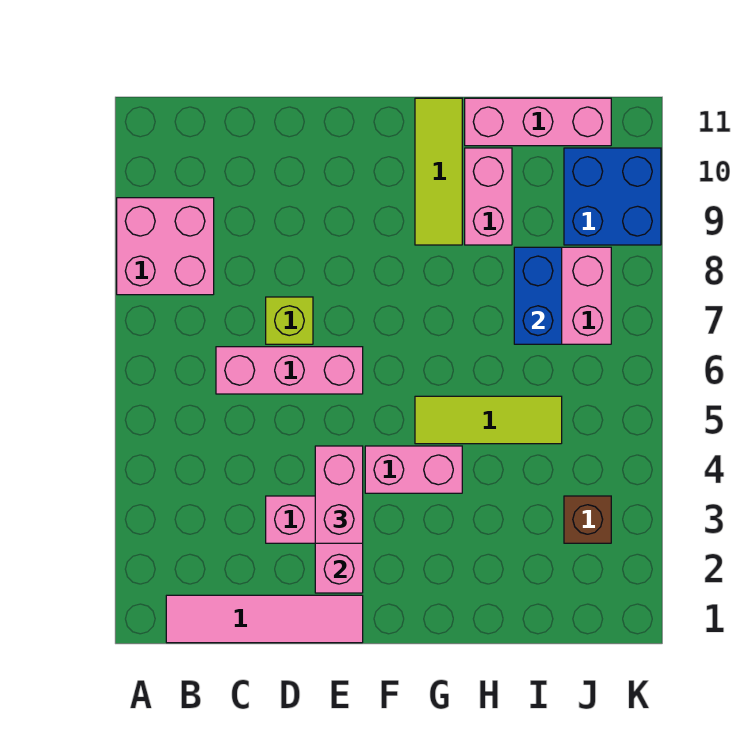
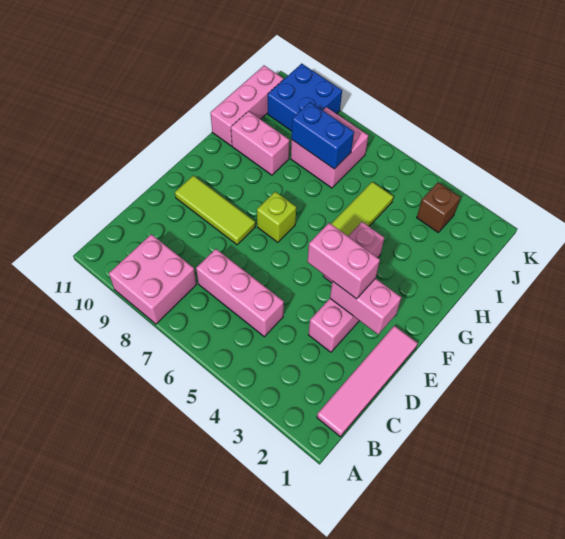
pink 1x3 brick [216,347,363,394] -> pink 1x3 brick turned to [196,249,284,337]
lime 1x1 brick [266,297,313,344] -> lime 1x1 brick moved to [257,192,296,242]
lime 1x3 tile [415,98,462,245] -> lime 1x3 tile moved to [175,175,255,245]

